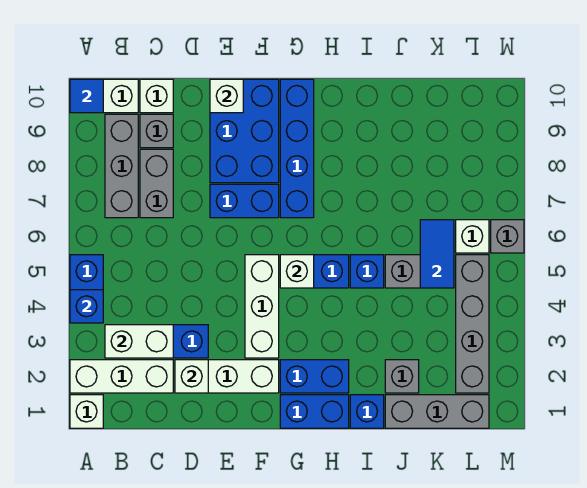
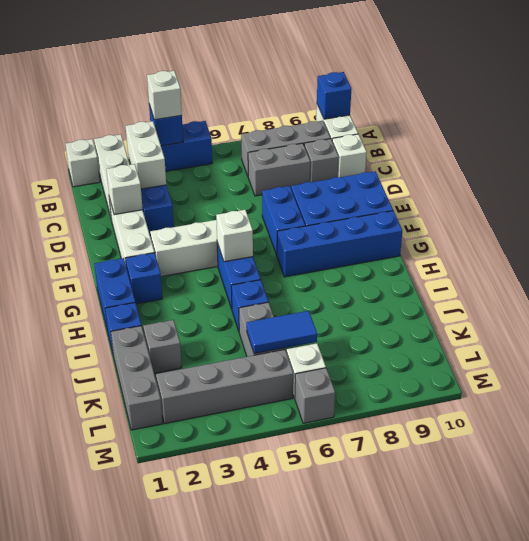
blue 1x1 tile [70,79,103,113] -> blue 1x1 brick [317,72,351,119]
white 1x1 brick [210,79,243,113] -> white 1x1 brick moved to [147,71,182,120]
blue 1x2 brick [280,360,349,393] -> blue 1x1 brick [125,253,162,304]

